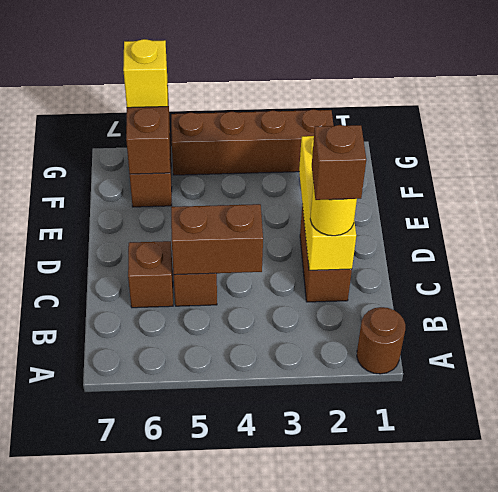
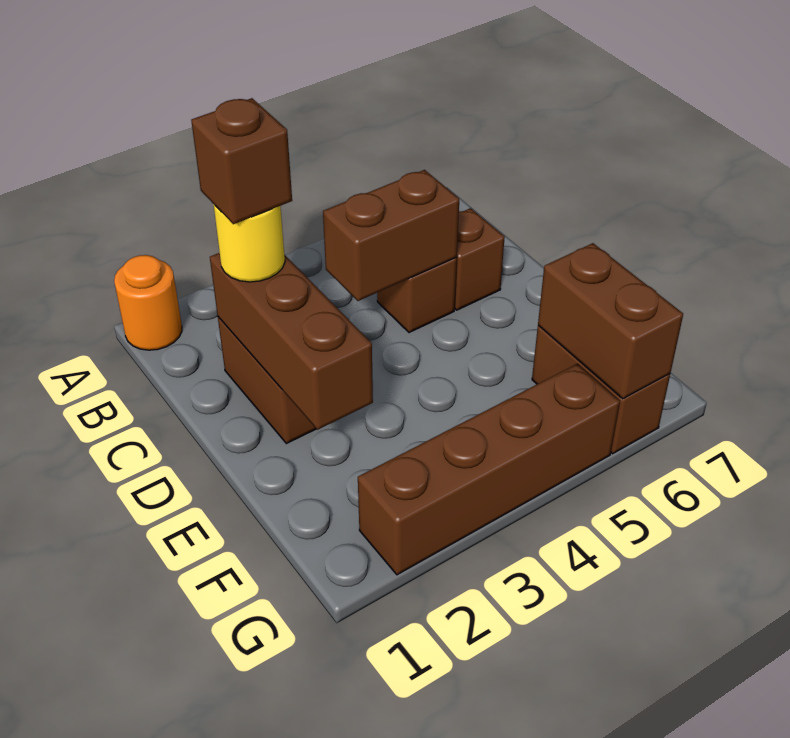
brown 1x1 round brick [357,307,405,374] -> orange 1x1 round brick [114,255,182,350]
yellow 1x3 brick [299,136,356,270] -> brown 1x3 brick [210,253,373,430]
yellow 1x1 brick [123,39,168,108] -> none

